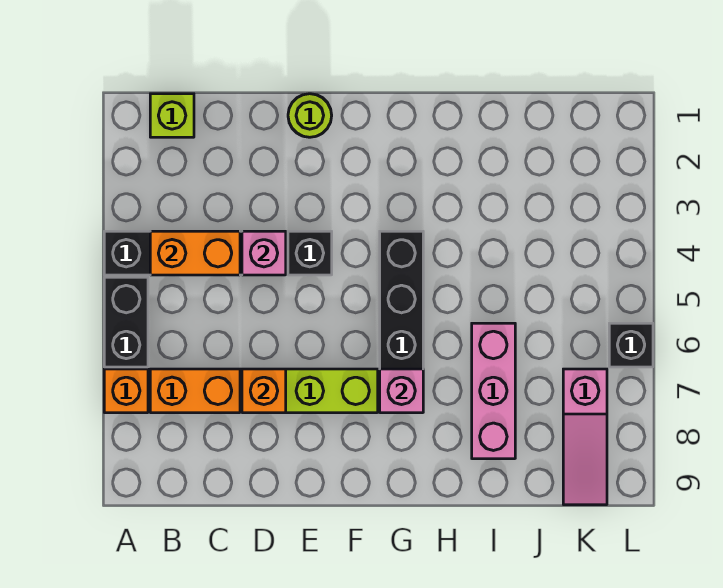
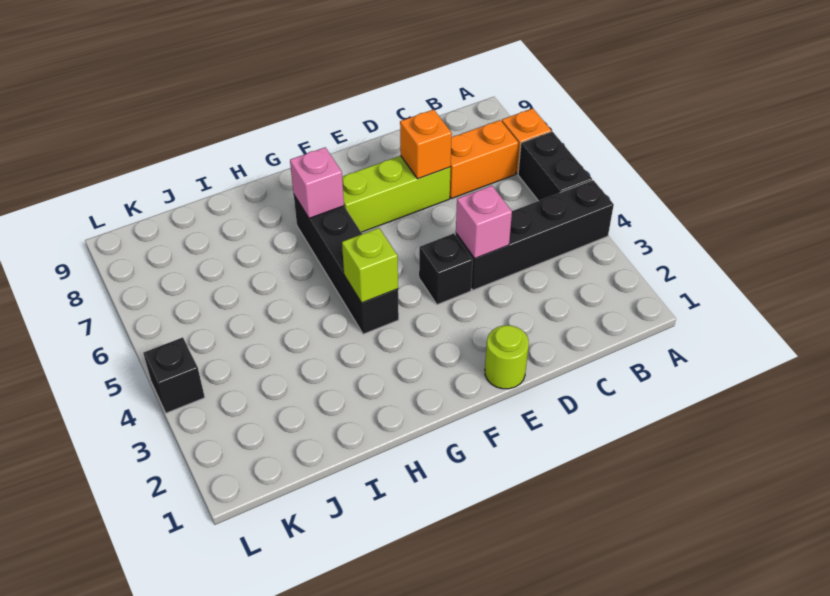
lime 1x1 brick [150,94,194,137] -> lime 1x1 brick moved to [342,228,398,303]
orange 1x2 brick [150,231,240,275] -> none
pink 1x3 brick [472,323,515,459] -> none
pink 1x3 slope [563,369,607,505] -> none
black 1x1 brick [609,323,653,367] -> black 1x1 brick moved to [143,337,205,413]

